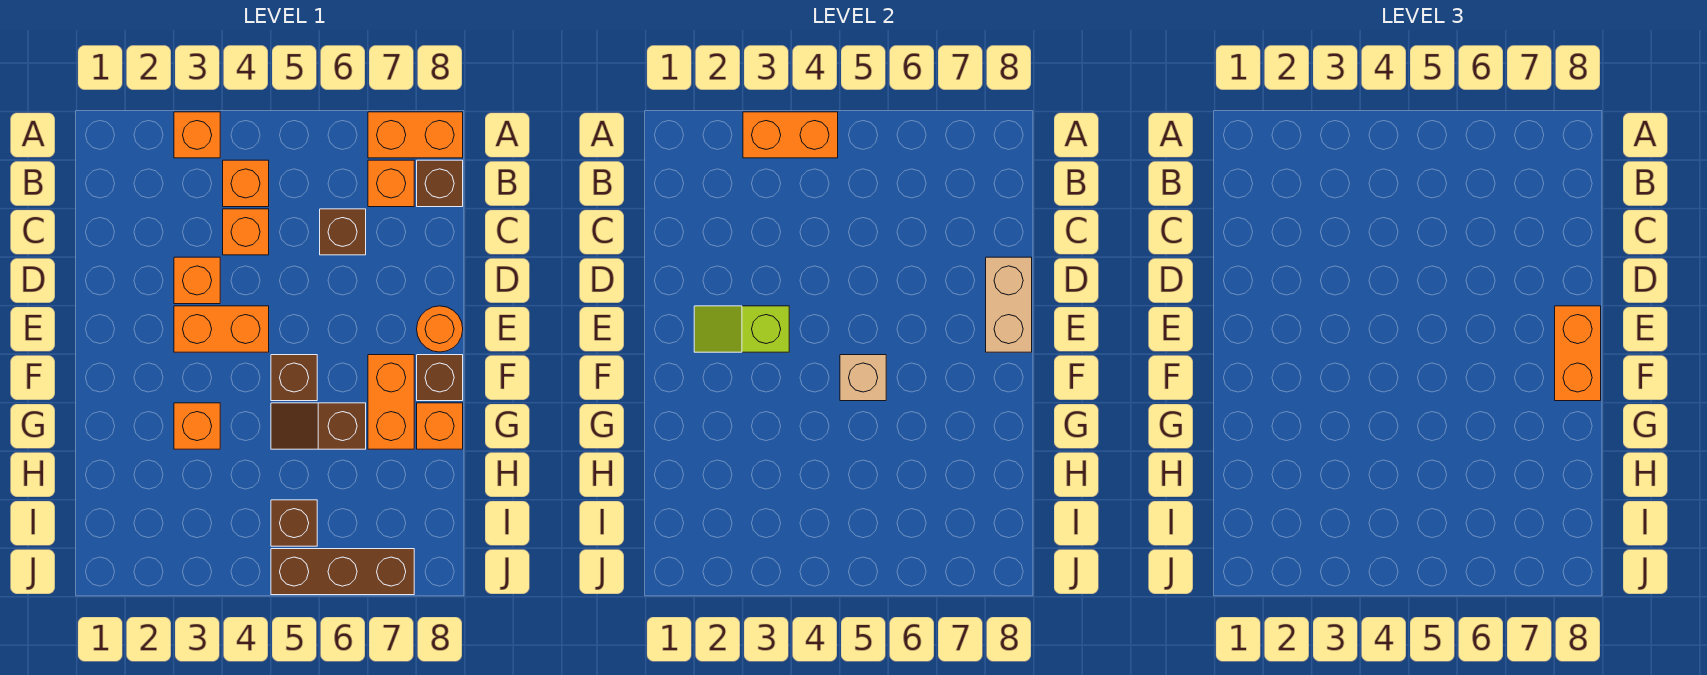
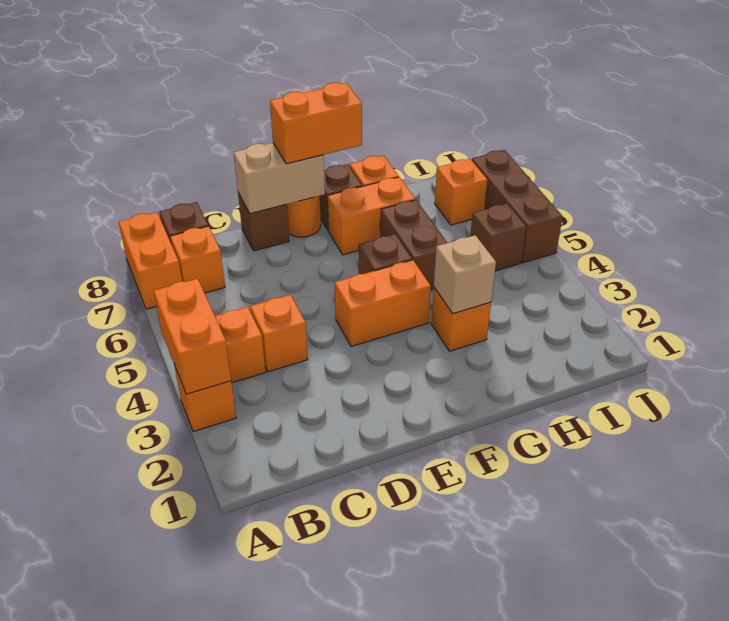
brown 1x1 brick [320,209,366,255] -> brown 1x1 brick moved to [238,193,289,251]
orange 1x1 brick [174,257,220,304] -> orange 1x1 brick moved to [435,159,487,225]
lime 1x2 slope [694,306,789,352] -> none
orange 1x2 brick [174,306,269,352] -> orange 1x2 brick turned to [335,260,431,347]
tan 1x1 brick [840,355,886,401] -> tan 1x1 brick moved to [434,235,496,314]
brown 1x2 slope [271,403,366,449] -> brown 1x2 brick [380,200,447,290]

